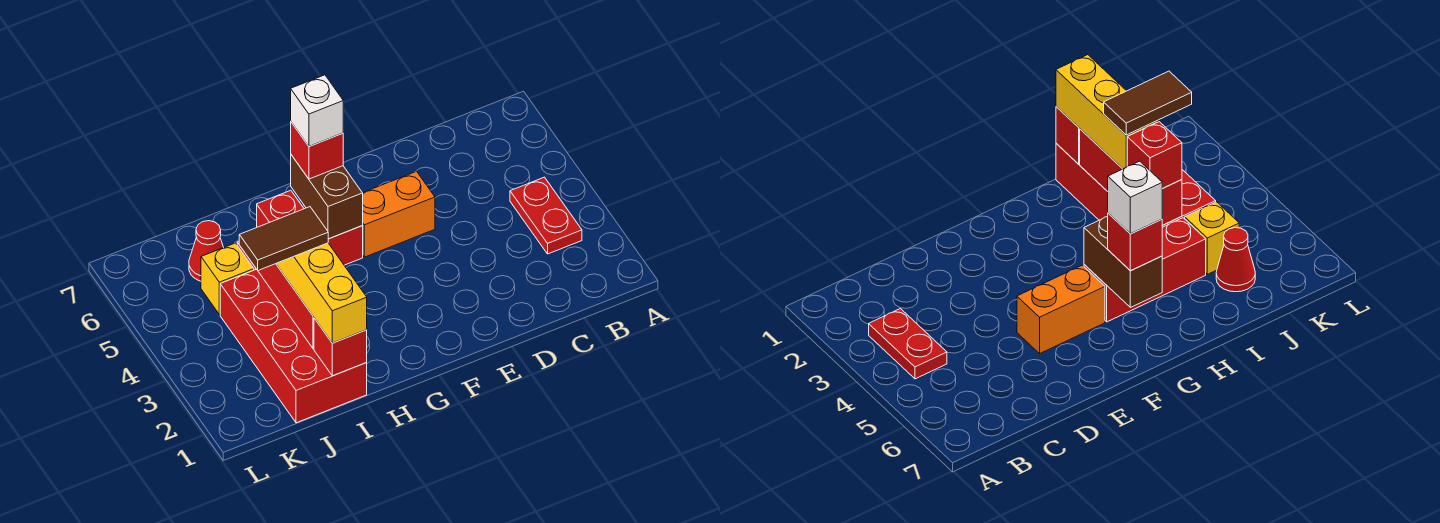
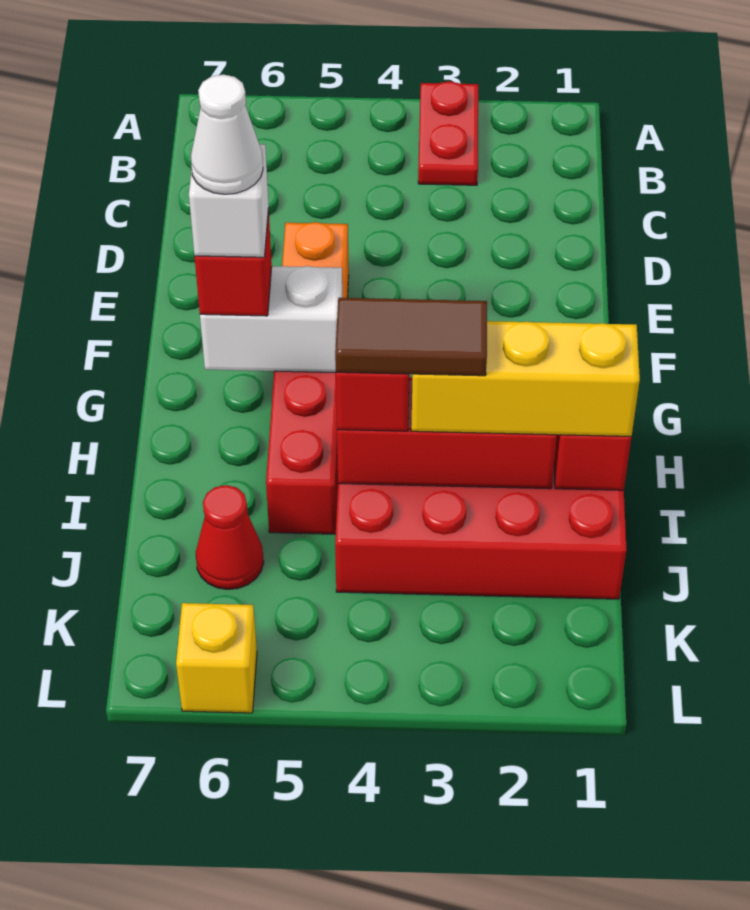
red 1x2 plate [510,177,582,254] -> red 1x2 plate turned to [418,81,478,185]
brown 1x2 brick [291,155,363,239] -> white 1x2 brick [200,266,342,373]
none -> white 1x1 cone [191,75,263,194]
brown 1x2 tile [239,207,328,270] -> brown 1x2 tile turned to [335,298,487,376]
yellow 1x1 brick [201,243,254,315] -> yellow 1x1 brick moved to [176,603,257,713]

